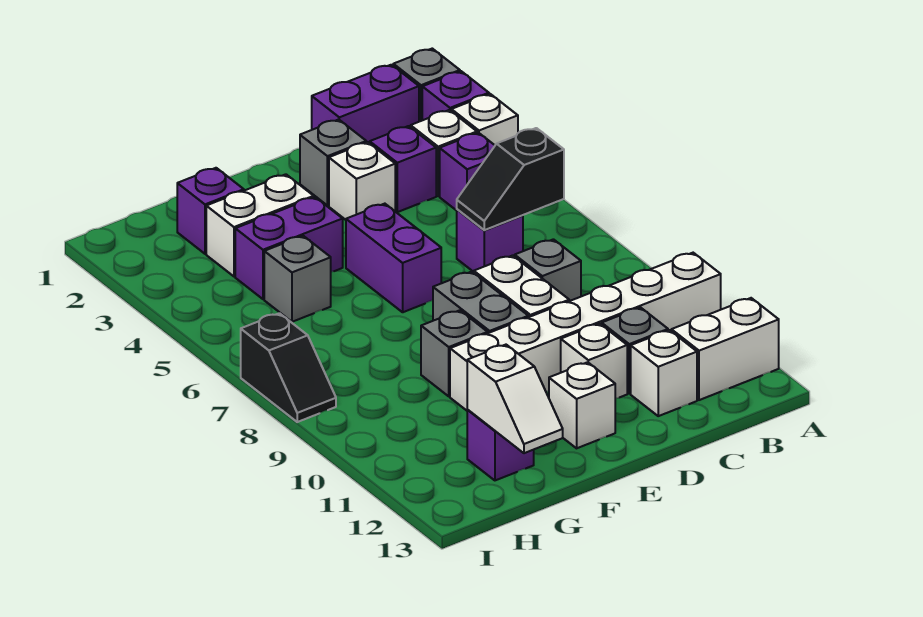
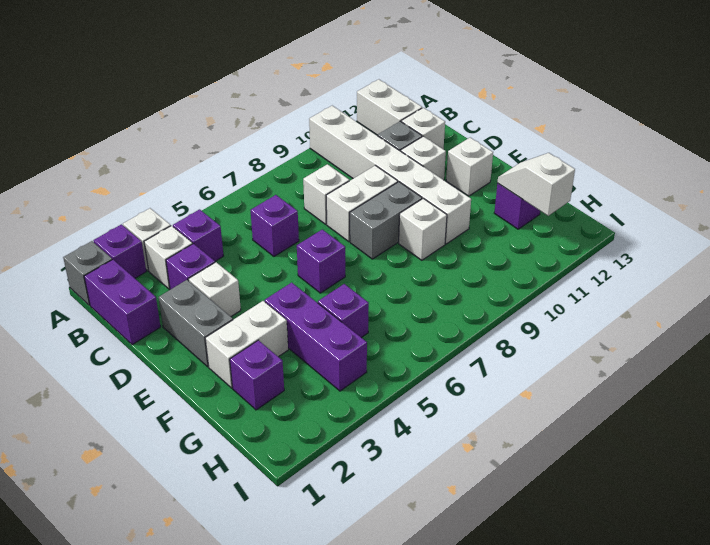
black 1x2 slope [457,128,564,230] -> none
grey 1x1 brick [515,239,581,301] -> white 1x1 brick [303,164,349,224]
grey 1x1 brick [300,119,366,206] -> grey 1x2 brick [159,280,233,367]
purple 1x2 brick [346,204,441,312] -> purple 1x1 brick [297,229,345,293]
white 1x2 brick [206,174,314,276] -> white 1x2 brick turned to [205,301,288,388]
purple 1x2 brick [235,197,343,299] -> purple 1x3 brick [265,282,367,391]
grey 1x1 brick [421,310,488,396] -> white 1x1 brick [399,198,447,260]
grey 1x1 brick [264,236,331,322] -> purple 1x1 brick [318,284,369,338]
white 1x2 slope [467,345,563,453] -> white 1x2 slope turned to [497,153,575,216]
black 1x2 slope [241,313,336,422] -> none

